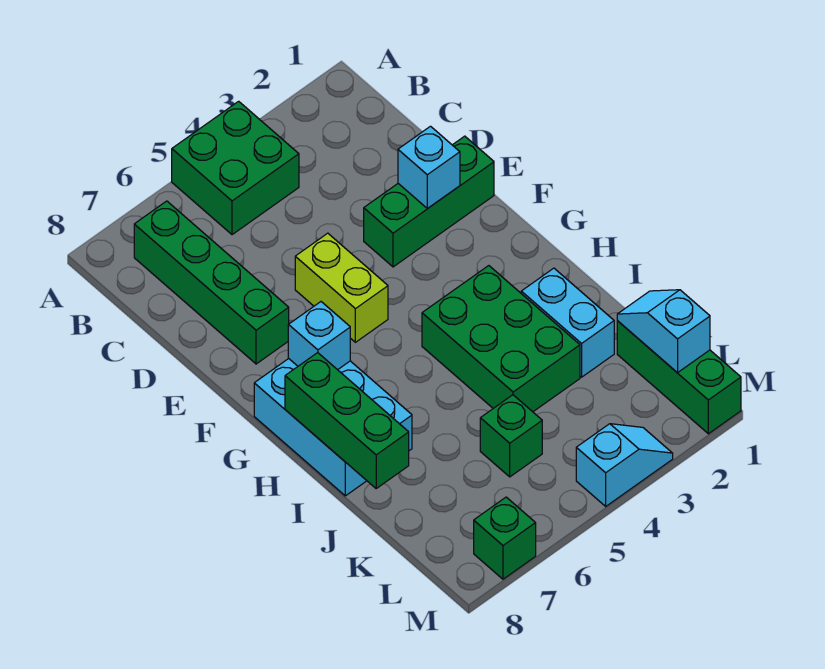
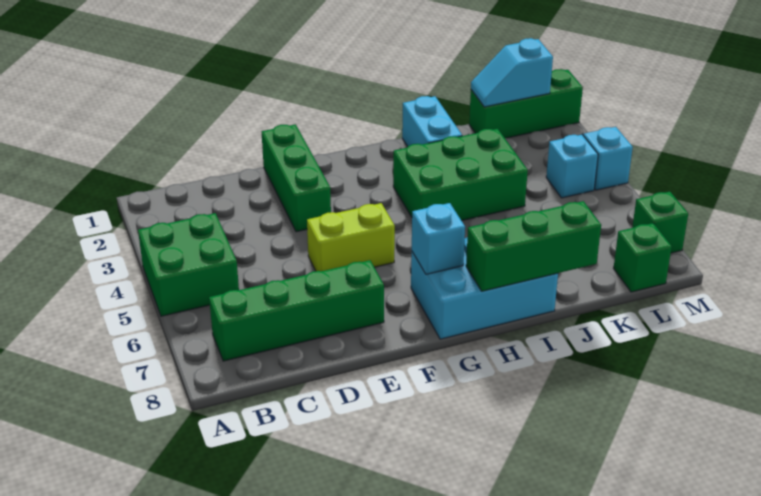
cyan 1x1 brick [398,126,460,209] -> cyan 1x1 brick moved to [546,135,598,198]
cyan 1x2 brick [521,268,614,377] -> cyan 1x2 brick turned to [402,96,462,146]
green 1x1 brick [480,395,542,477] -> green 1x1 brick moved to [613,223,672,292]

